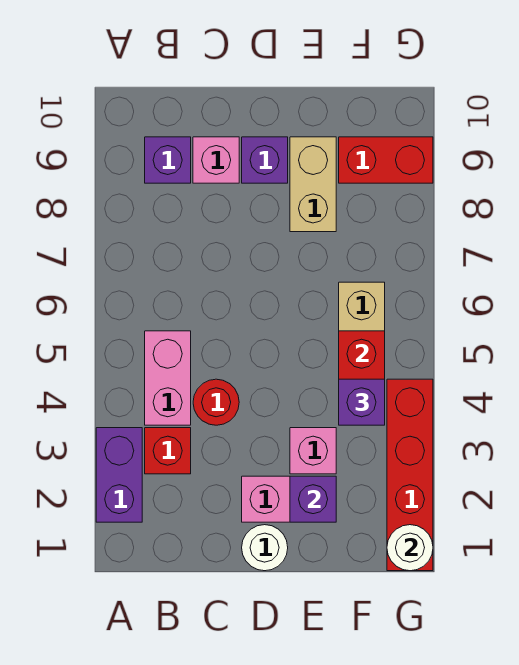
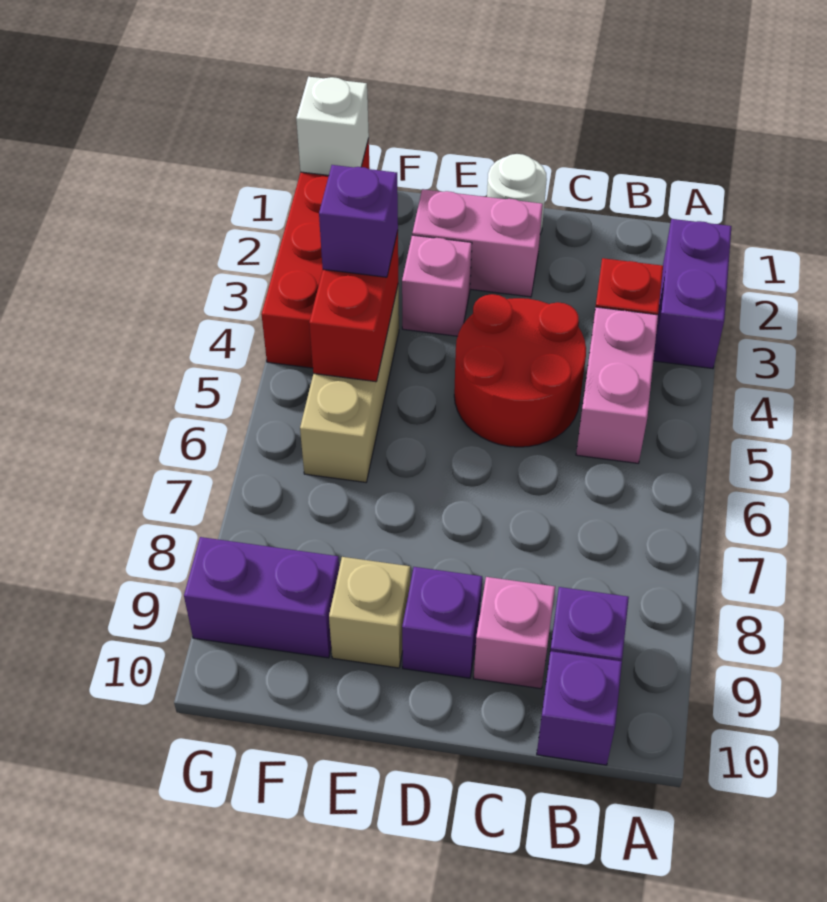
red 1x1 round brick [193,379,239,425] -> red 2x2 round brick [454,294,586,447]
purple 1x1 brick [290,476,336,522] -> purple 1x1 brick moved to [537,651,622,765]
tan 1x2 brick [290,137,336,232] -> tan 1x1 brick [329,557,410,668]
red 1x2 brick [339,137,433,183] -> purple 1x2 brick [184,537,339,658]
white 1x1 round brick [387,525,433,571] -> white 1x1 brick [296,77,369,175]

